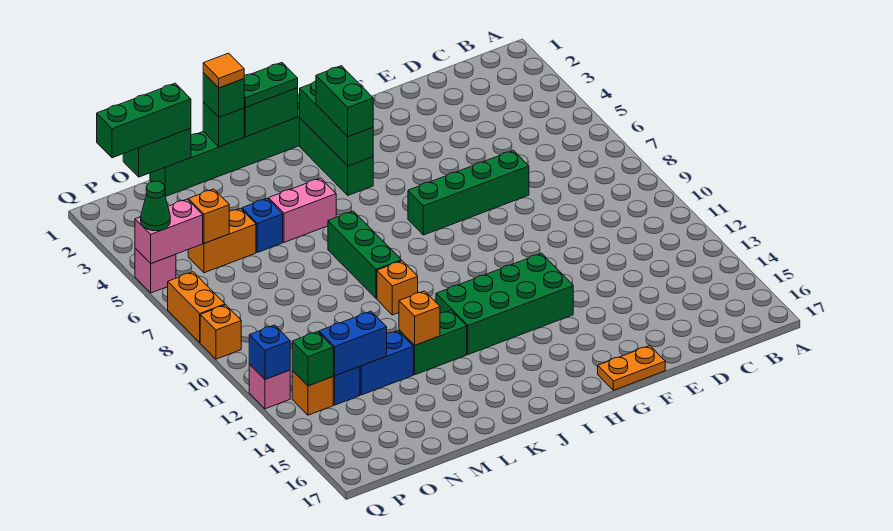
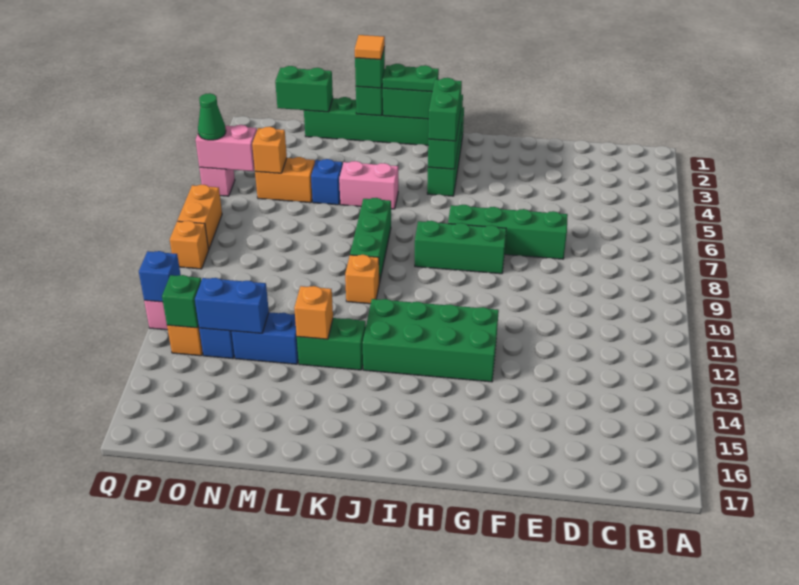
orange 1x2 plate [598,346,665,390] -> none
green 1x3 brick [97,83,191,158] -> green 1x3 brick moved to [415,221,506,274]

